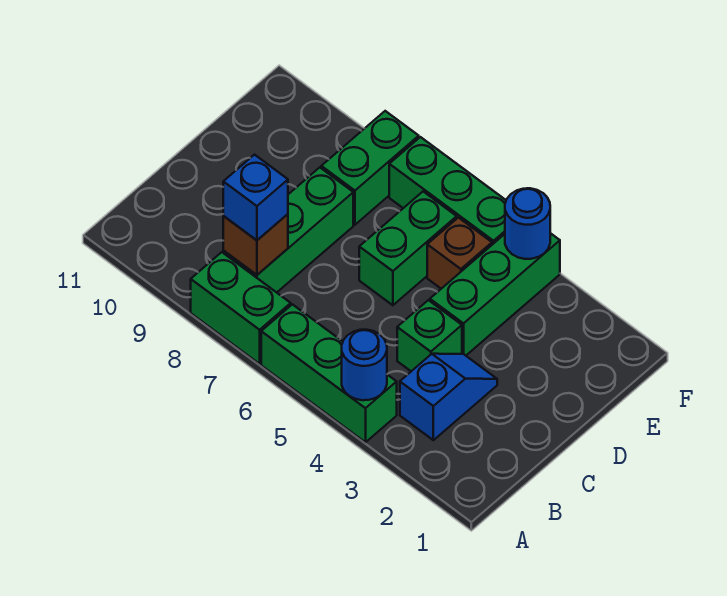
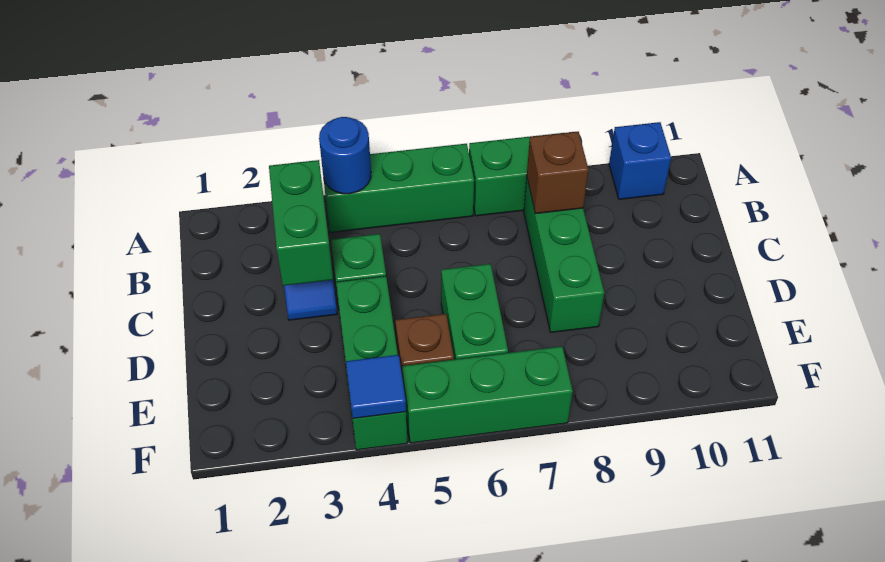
blue 1x1 brick [223,155,288,240] -> blue 1x1 brick moved to [609,122,671,199]
green 1x2 brick [321,111,419,225] -> green 1x2 brick moved to [269,160,333,286]
blue 1x1 round brick [505,188,550,259] -> blue 1x1 tile [346,355,406,418]

